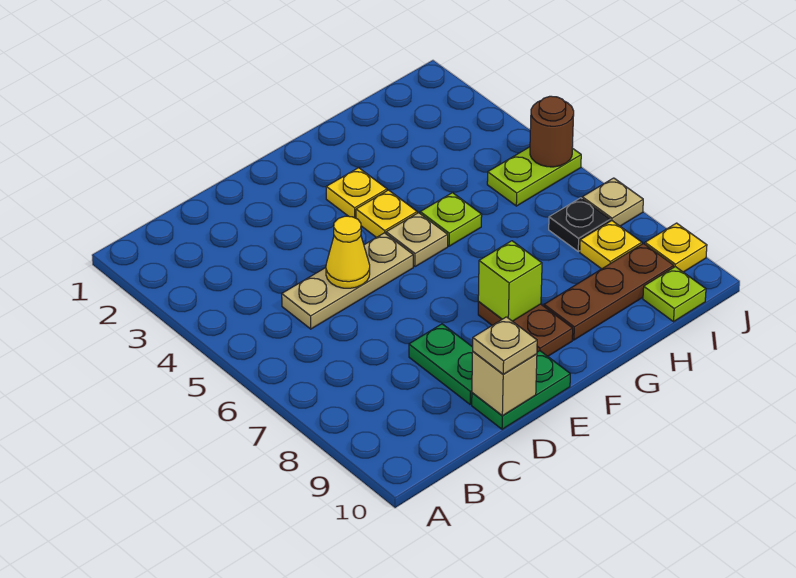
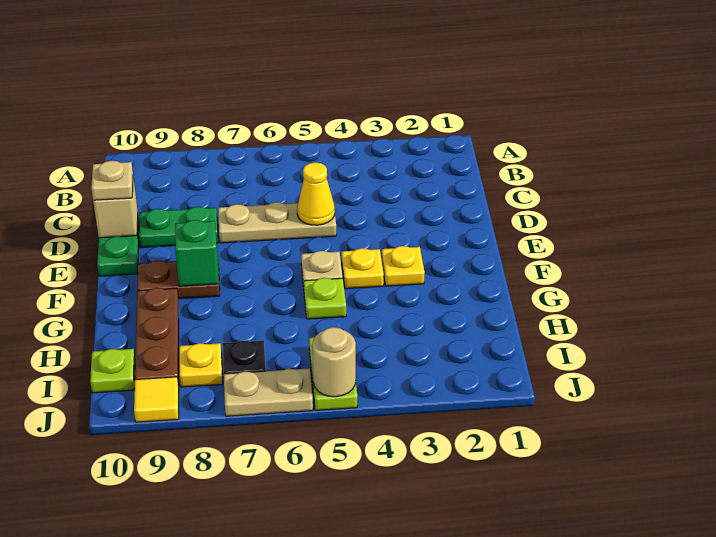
tan 1x3 plate [282,233,413,329] -> tan 1x3 plate turned to [218,202,336,243]
lime 1x1 brick [478,241,542,321] -> green 1x1 brick [175,220,219,286]
brown 1x1 round brick [530,96,574,167] -> tan 1x1 round brick [312,327,356,397]
tan 1x1 plate [582,178,643,226] -> tan 1x2 plate [224,368,313,416]
yellow 1x1 plate [645,223,707,272] -> yellow 1x1 tile [134,377,179,422]

